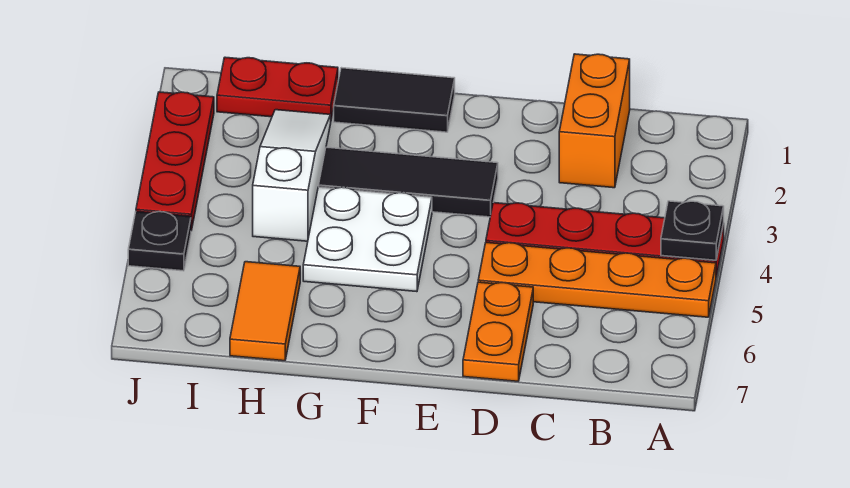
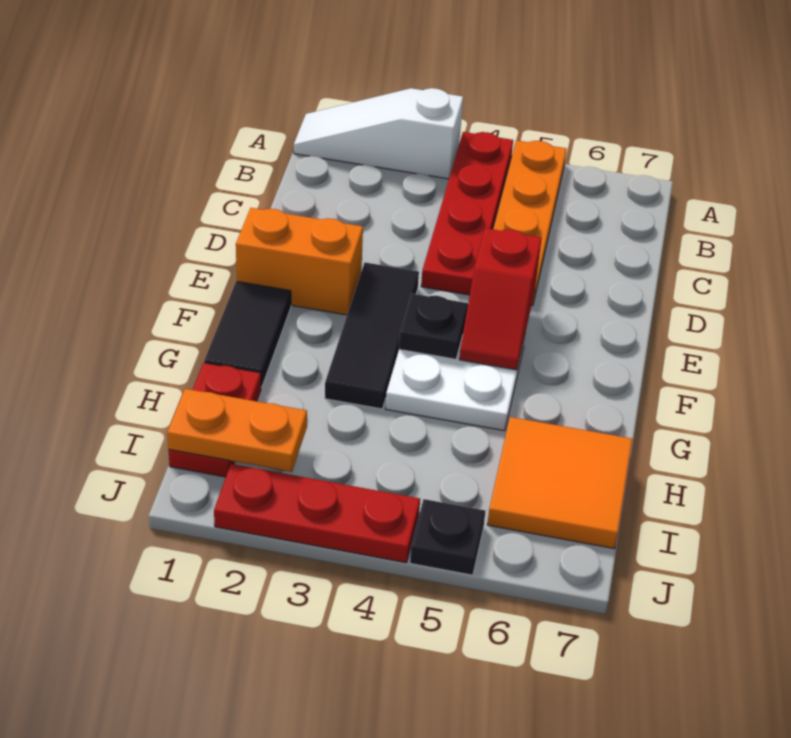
black 1x1 plate [661,201,724,260] -> black 1x1 plate moved to [399,294,468,359]
orange 1x2 brick [559,54,630,188] -> orange 1x2 brick moved to [236,208,363,315]
orange 1x2 plate [463,282,533,381] -> orange 1x2 plate moved to [167,389,307,472]
none -> red 1x2 slope [459,228,542,370]
white 1x3 slope [253,110,331,241] -> white 1x3 slope moved to [294,88,463,179]
orange 1x2 tile [230,262,300,361] -> orange 2x2 tile [487,417,632,549]

